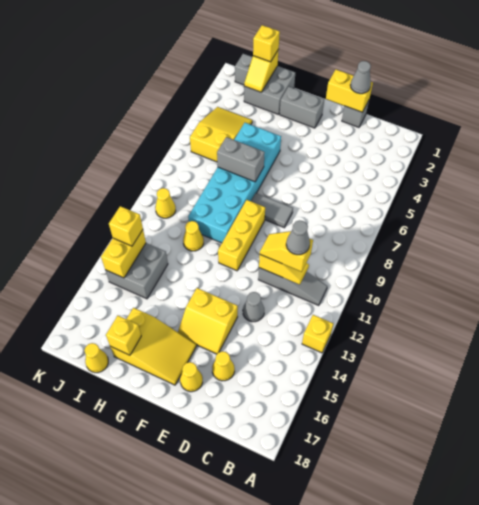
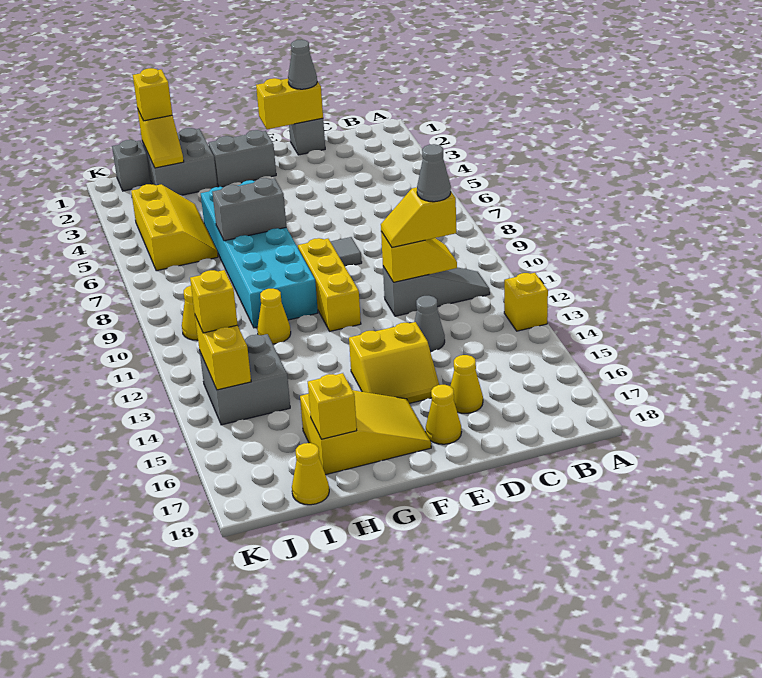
yellow 2x3 slope [190,107,252,162] -> yellow 2x3 slope turned to [131,184,218,271]

